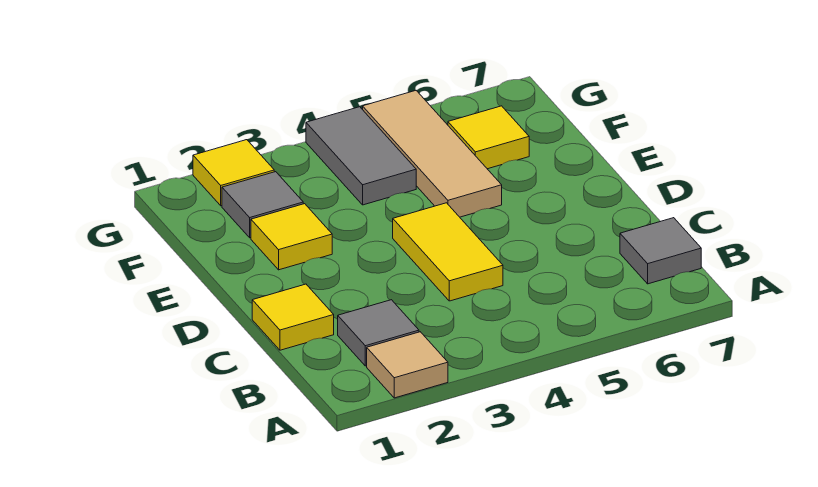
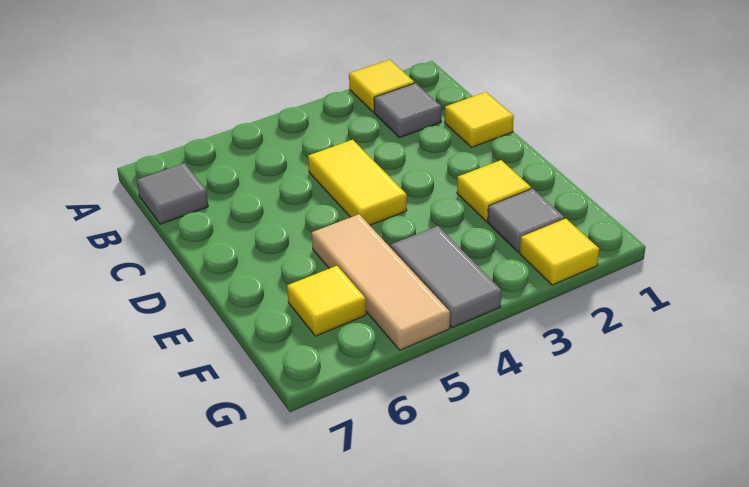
tan 1x1 tile [367,332,448,398] -> yellow 1x1 tile [349,60,414,112]

